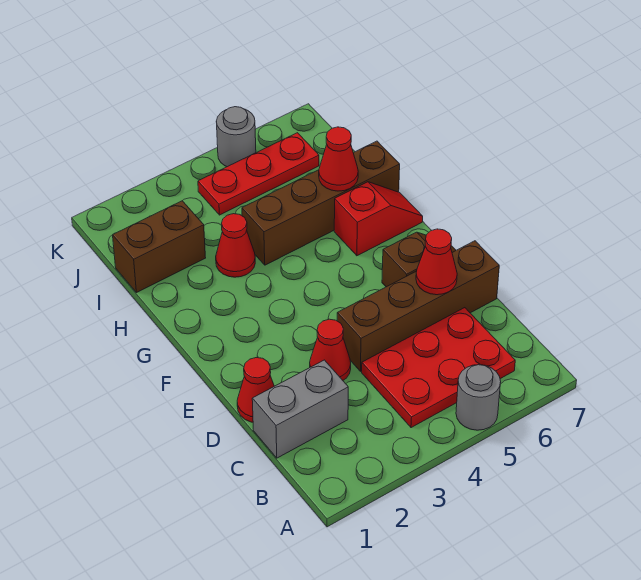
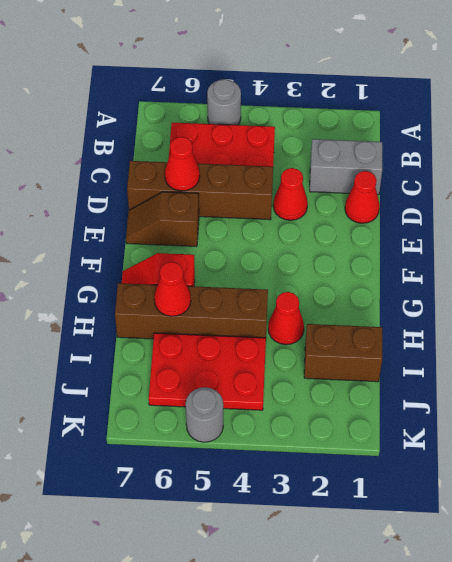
red 1x3 plate [198,133,319,215] -> red 2x3 plate [149,333,266,410]

